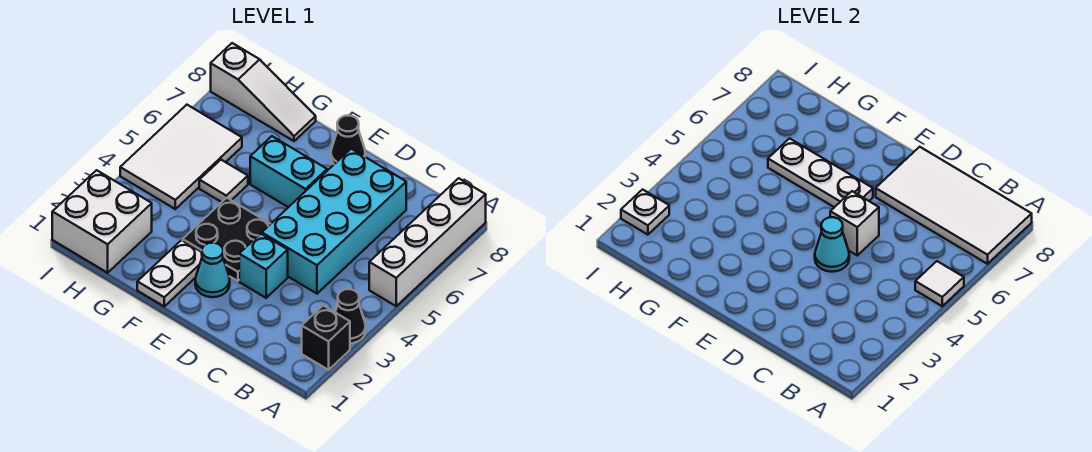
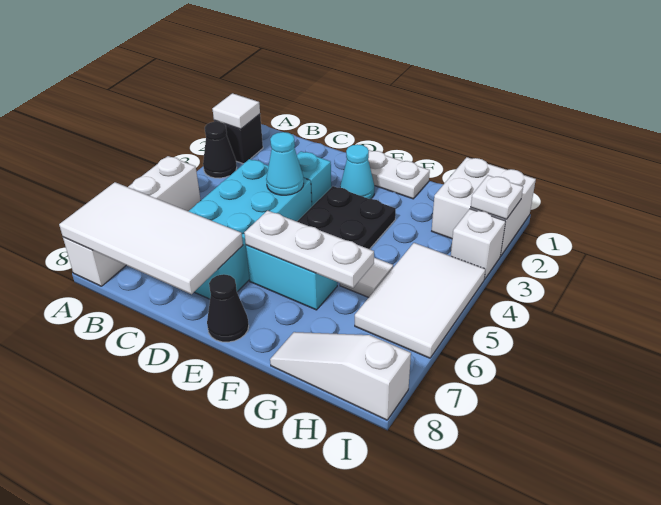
white 1x1 tile [915,261,964,306] -> white 1x1 tile moved to [213,93,260,129]
white 1x1 brick [830,191,879,255] -> white 1x1 brick moved to [451,209,506,279]
white 1x2 plate [137,240,202,306] -> white 1x2 plate turned to [368,150,430,199]

